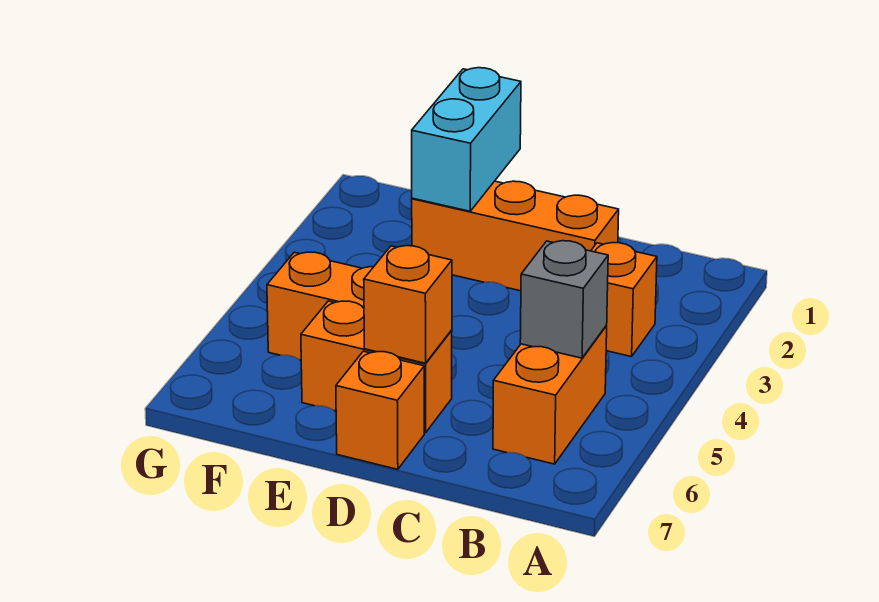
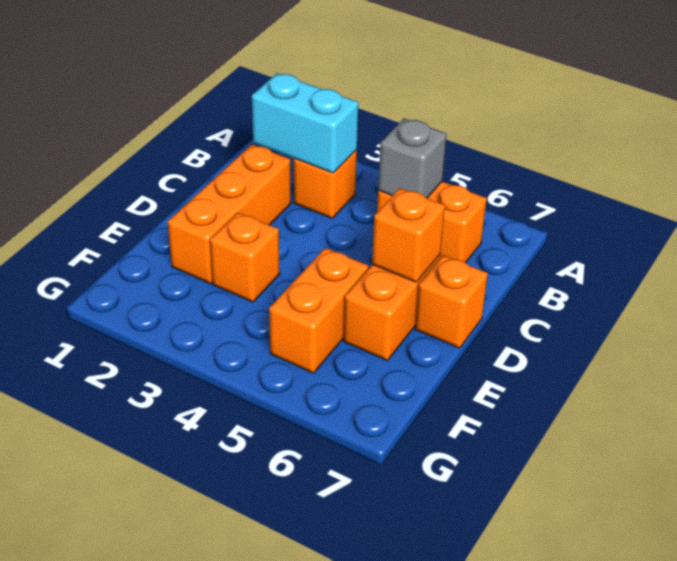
cyan 1x2 brick [412,68,521,211] -> cyan 1x2 brick moved to [252,73,358,173]
none -> orange 1x1 brick [210,213,280,302]

